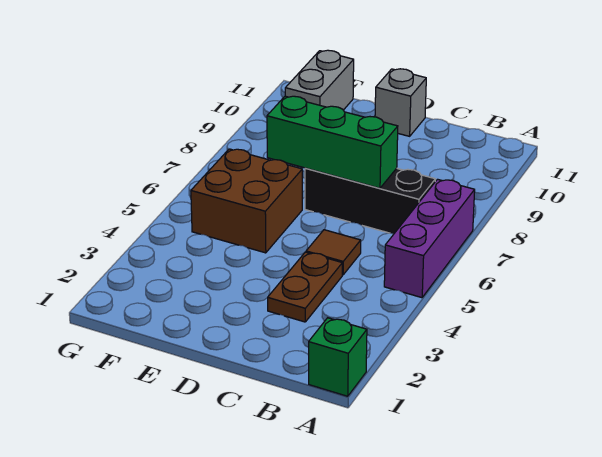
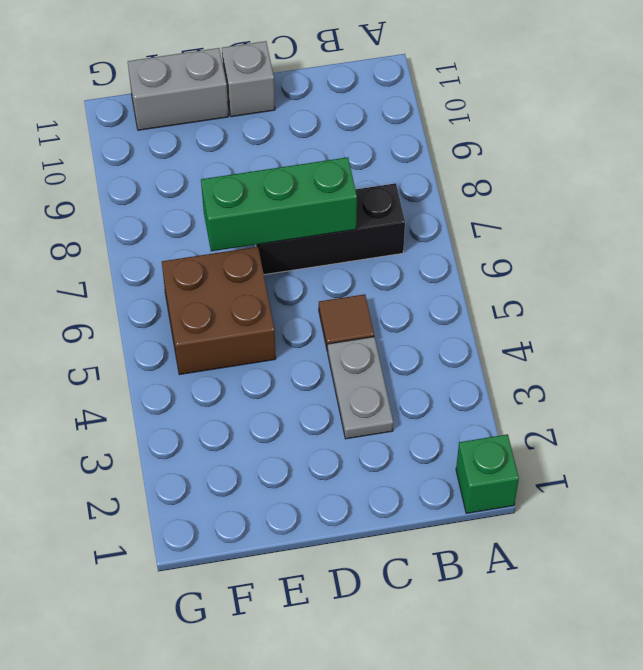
purple 1x3 brick [384,179,475,298] -> none
brown 1x2 plate [268,252,342,322] -> grey 1x2 plate [328,337,393,439]
grey 1x2 brick [285,50,354,110] -> grey 1x2 brick turned to [128,48,229,130]

